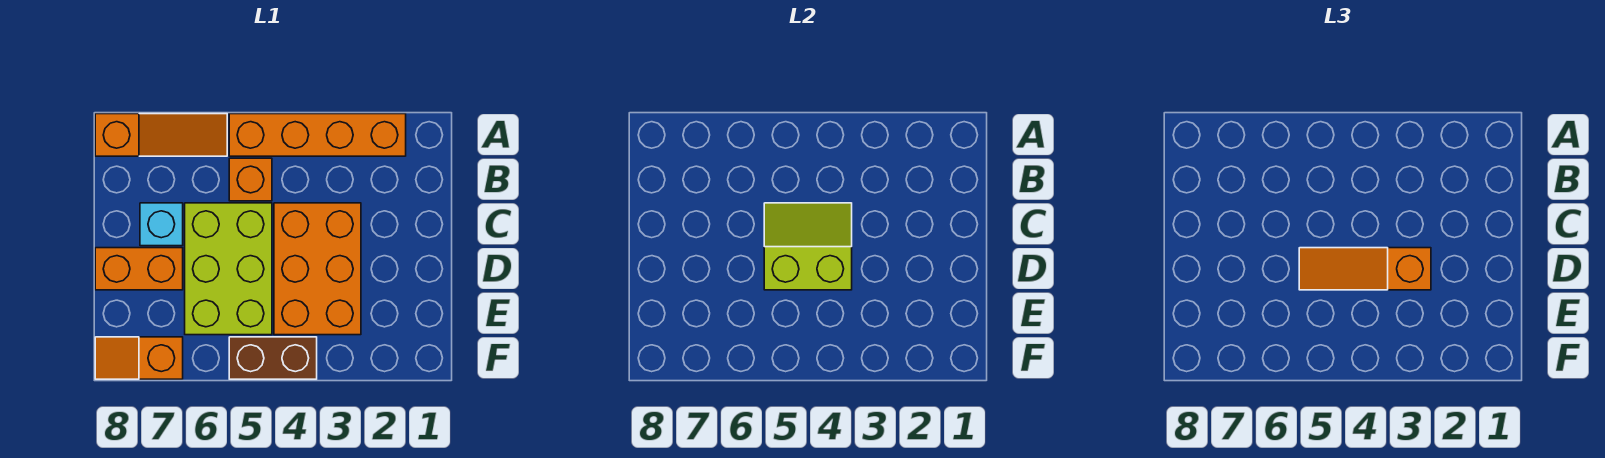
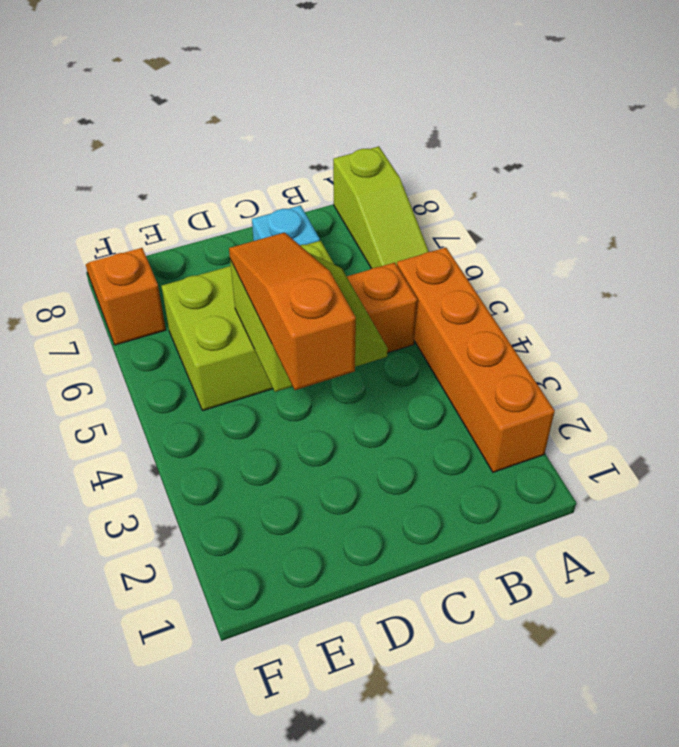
orange 1x3 slope [95,114,227,156] -> lime 1x3 slope [333,146,429,269]
orange 2x3 brick [274,203,361,335] -> none
orange 1x2 brick [95,248,183,290] -> none
brown 1x2 brick [229,337,317,379] -> none

